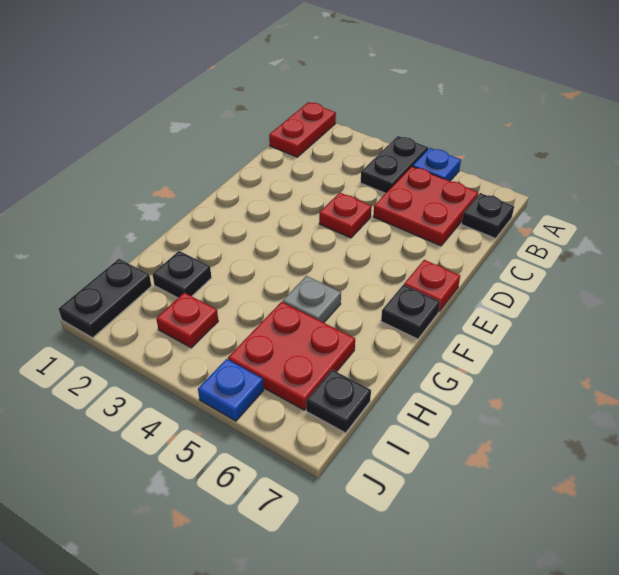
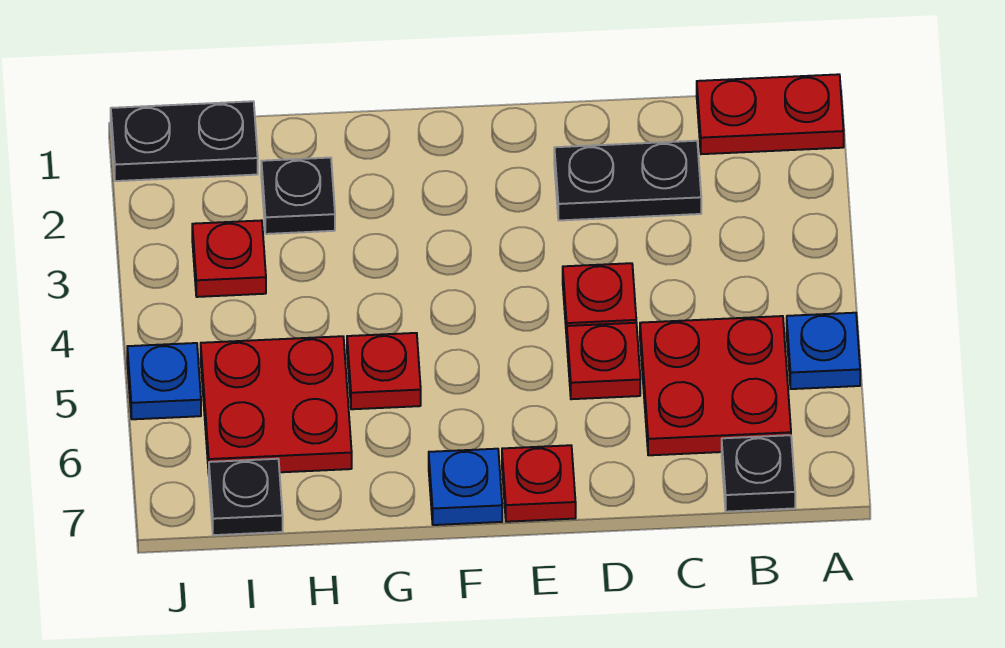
black 1x2 plate [361,136,428,193] -> black 1x2 plate moved to [554,141,701,220]
none -> red 1x1 plate [567,323,640,399]
black 1x1 plate [381,285,440,339] -> blue 1x1 plate [429,449,502,525]
grey 1x1 plate [283,276,341,323] -> red 1x1 plate [347,333,421,409]

